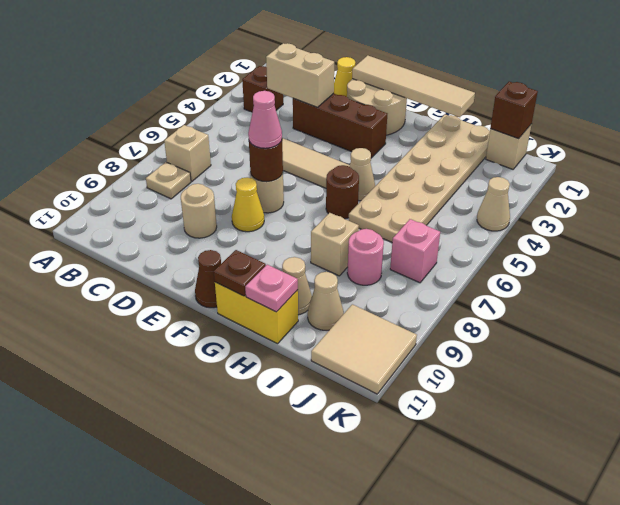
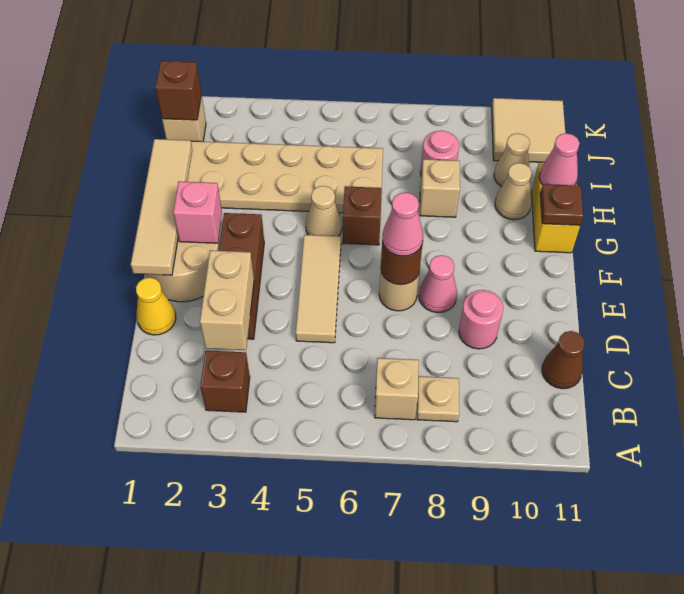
tan 1x1 round brick [181,184,217,238] -> pink 1x1 round brick [459,290,503,349]
yellow 1x1 cone [232,177,264,232] -> pink 1x1 cone [419,255,457,313]
brown 1x1 cone [195,250,221,308] -> brown 1x1 cone moved to [542,331,585,389]
brown 1x1 round brick [326,165,359,219] -> brown 1x1 brick [343,186,382,245]
pink 1x1 plate [245,265,298,312] -> pink 1x1 cone [539,133,580,185]
pink 1x1 brick [390,219,440,283] -> pink 1x1 brick moved to [173,182,222,243]
tan 1x1 cone [477,177,510,231] -> none

